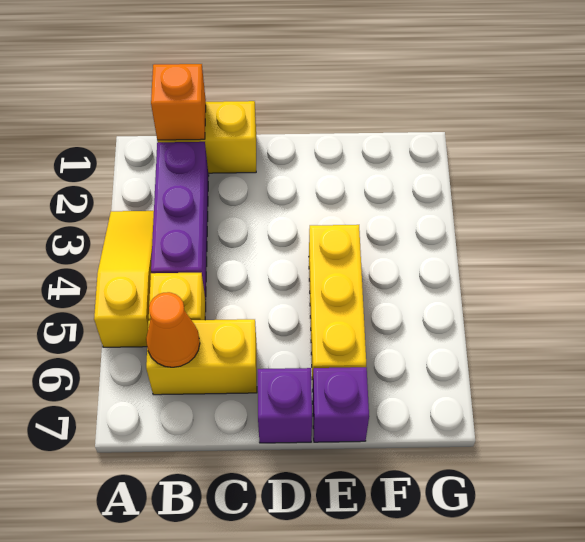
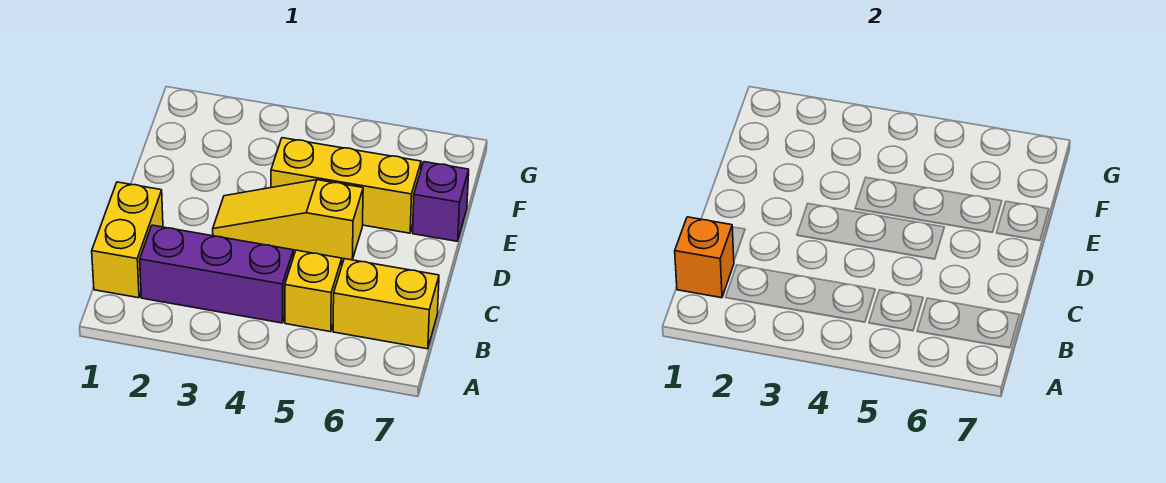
yellow 1x3 slope [94,211,154,347] -> yellow 1x3 slope moved to [213,180,363,260]
yellow 1x2 brick [146,319,257,395] -> yellow 1x2 brick turned to [333,259,439,349]
orange 1x1 cone [146,292,200,367] -> none
purple 1x1 brick [258,368,312,443] -> none

